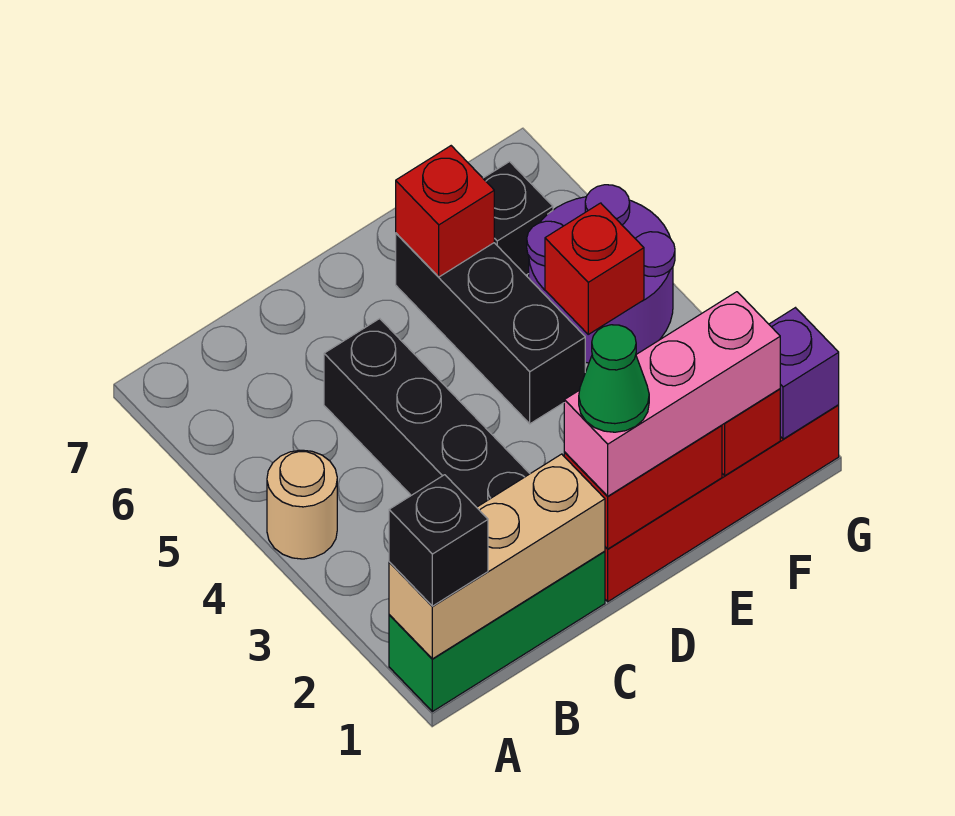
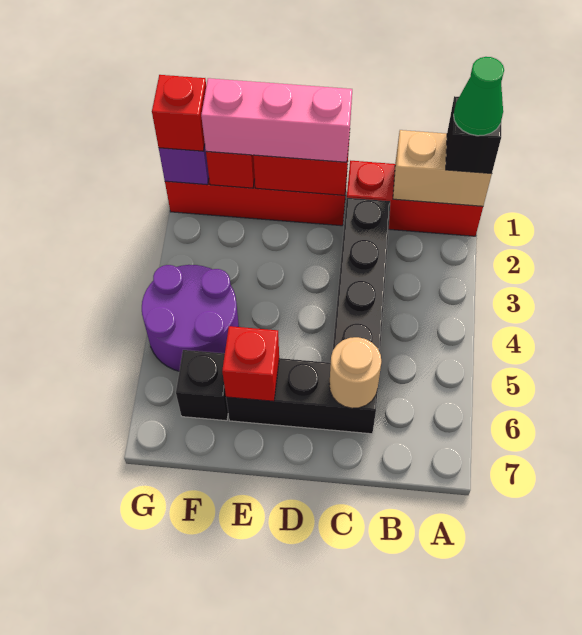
green 1x3 brick [389,551,605,712] -> red 1x3 brick [347,161,483,236]
tan 1x3 brick [389,454,605,659] -> tan 1x2 brick [393,130,492,206]
tan 1x1 round brick [267,450,337,559] -> tan 1x1 round brick moved to [329,337,381,408]
green 1x1 cone [579,325,649,432] -> green 1x1 cone moved to [454,57,504,136]
black 1x3 brick [396,233,585,424] -> black 1x3 brick turned to [226,358,377,434]
red 1x1 brick [545,203,644,334] -> red 1x1 brick moved to [152,75,206,151]

